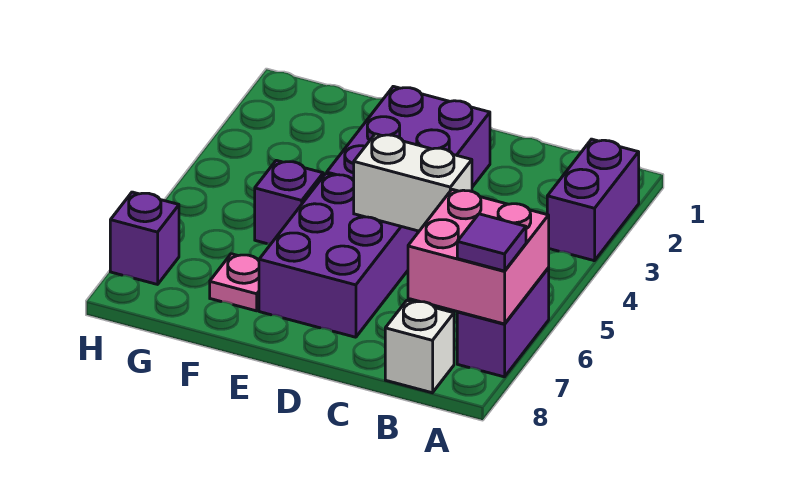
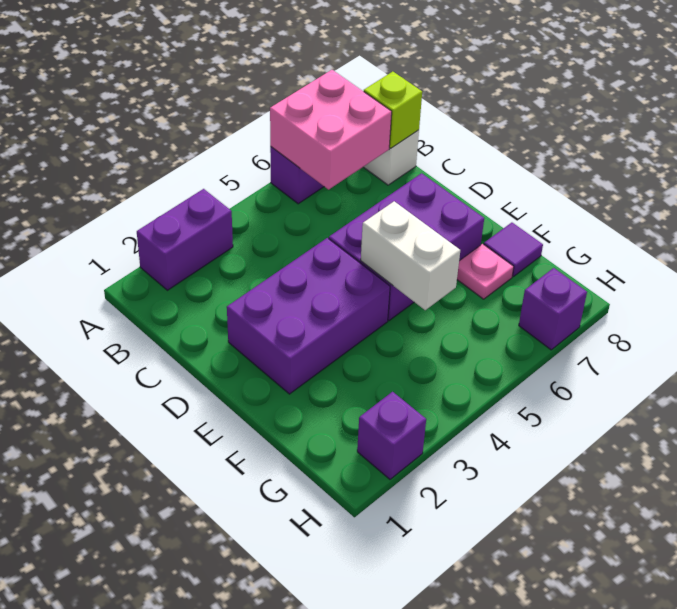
purple 1x1 tile [457,214,526,271] -> purple 1x1 tile moved to [484,223,543,277]
none -> lime 1x1 brick [364,72,422,148]
white 1x2 brick [354,134,472,231] -> white 1x2 brick moved to [361,201,460,310]
purple 1x1 brick [255,160,323,244] -> purple 1x1 brick moved to [357,392,426,479]

